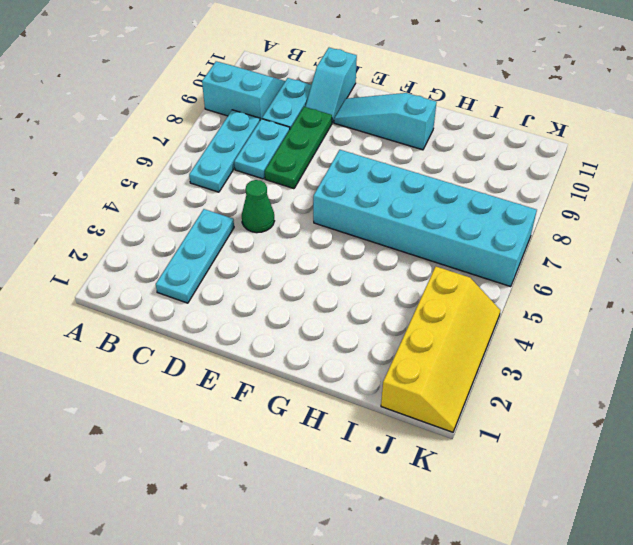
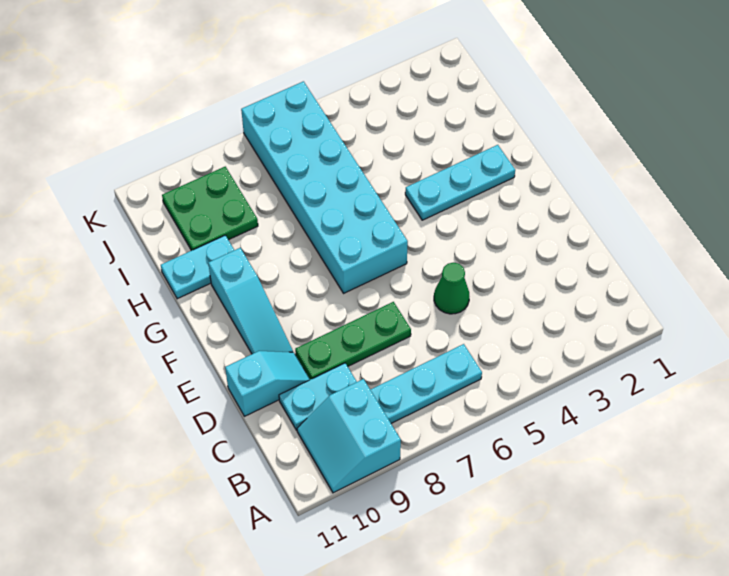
cyan 1x3 plate [156,209,234,303] -> cyan 1x3 plate moved to [405,145,515,220]
cyan 1x2 plate [234,119,290,179] -> cyan 1x2 plate moved to [161,235,234,299]
none -> green 2x2 plate [162,167,258,251]
yellow 2x4 slope [381,267,501,432] -> none

